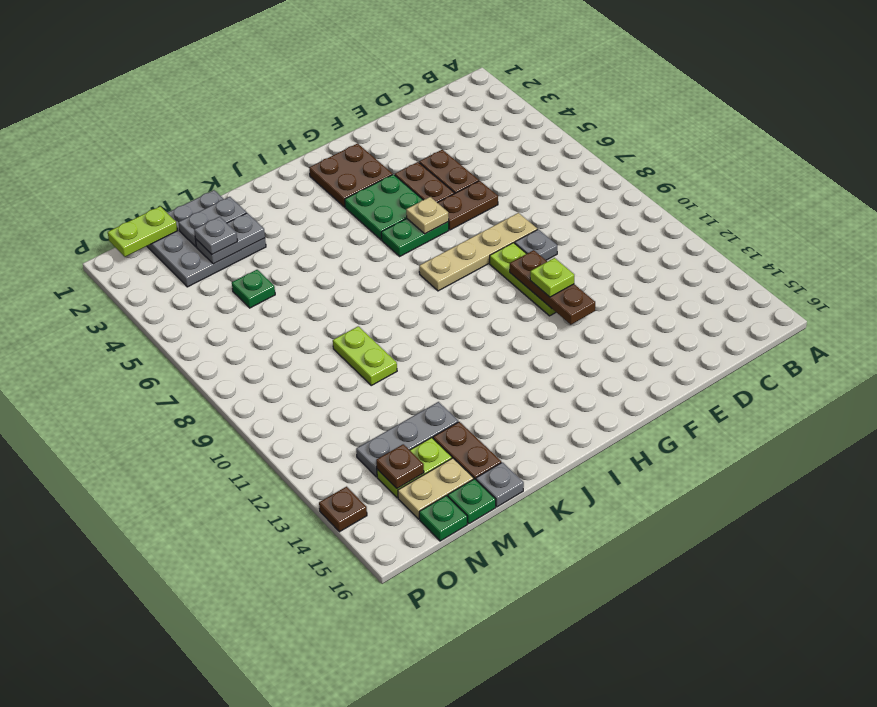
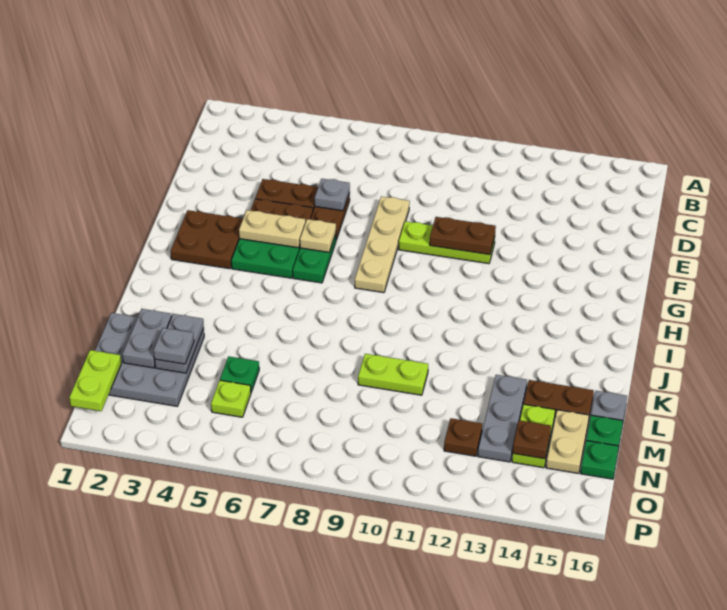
grey 1x1 plate [515,229,557,260] -> grey 1x1 plate moved to [315,179,350,211]
brown 1x3 plate [510,250,595,325] -> brown 1x2 plate [430,217,496,255]
lime 1x1 plate [530,258,574,297] -> lime 1x1 plate moved to [211,380,251,417]
none -> tan 1x2 plate [239,210,306,248]
brown 1x1 plate [319,487,367,532] -> brown 1x1 plate moved to [444,418,482,456]

